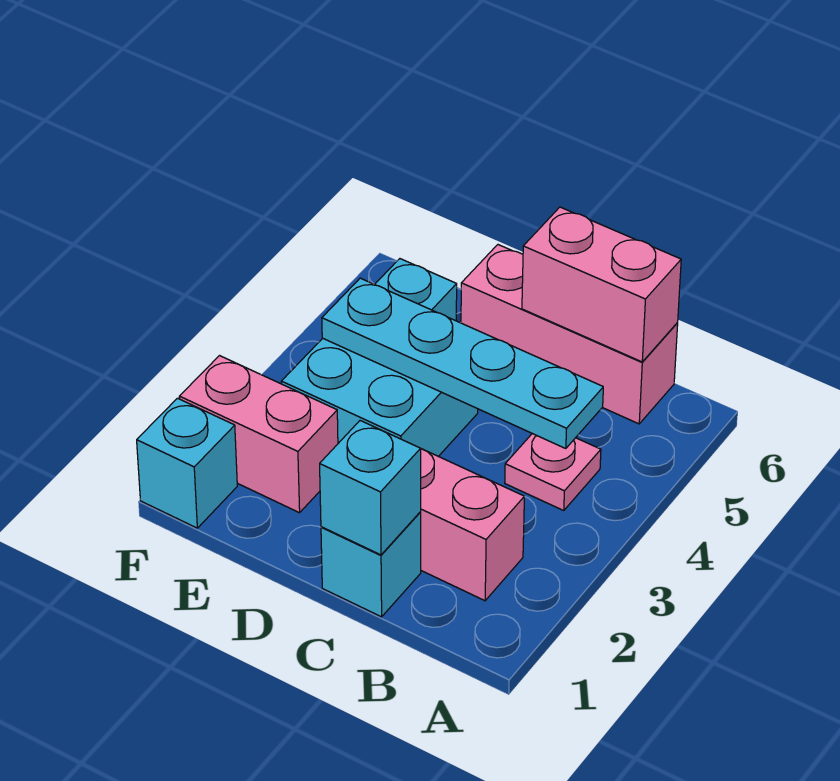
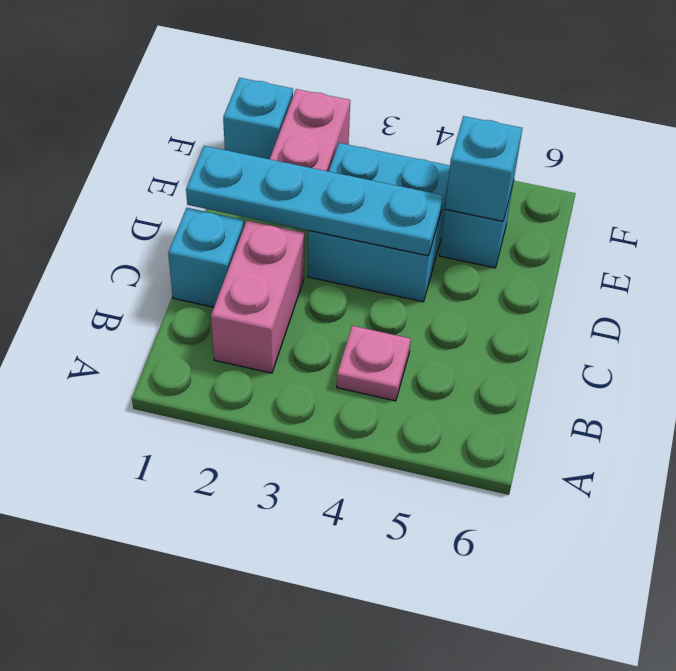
cyan 1x4 plate [322,278,603,449] -> cyan 1x4 plate turned to [186,146,443,256]
pink 1x3 brick [461,245,678,424] -> none
pink 1x2 brick [522,207,681,362] -> none
cyan 1x1 brick [320,421,421,555] -> cyan 1x1 brick moved to [445,116,522,221]

